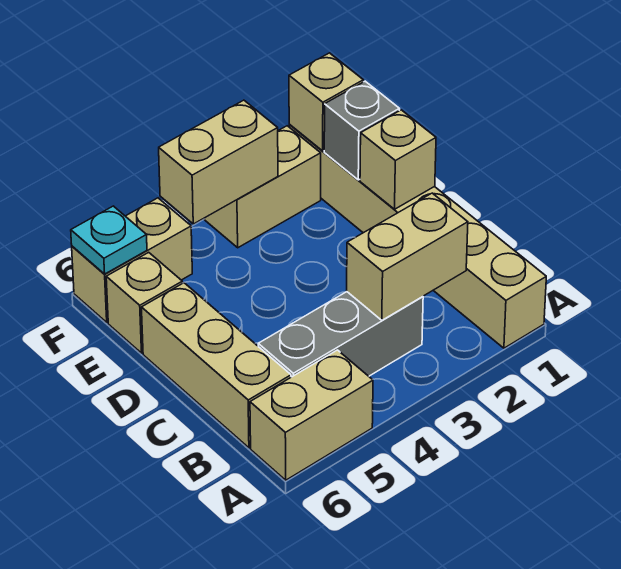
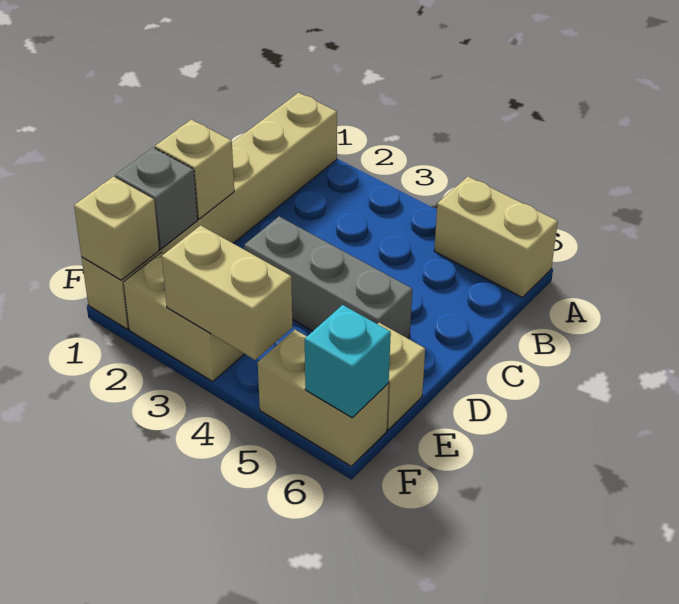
tan 1x2 brick [347,193,468,320] -> none
grey 1x3 brick [258,292,423,377] -> grey 1x3 brick moved to [244,217,412,338]
tan 1x3 brick [141,283,291,448] -> none
cyan 1x1 plate [71,206,147,274] -> cyan 1x1 brick [305,305,391,418]

